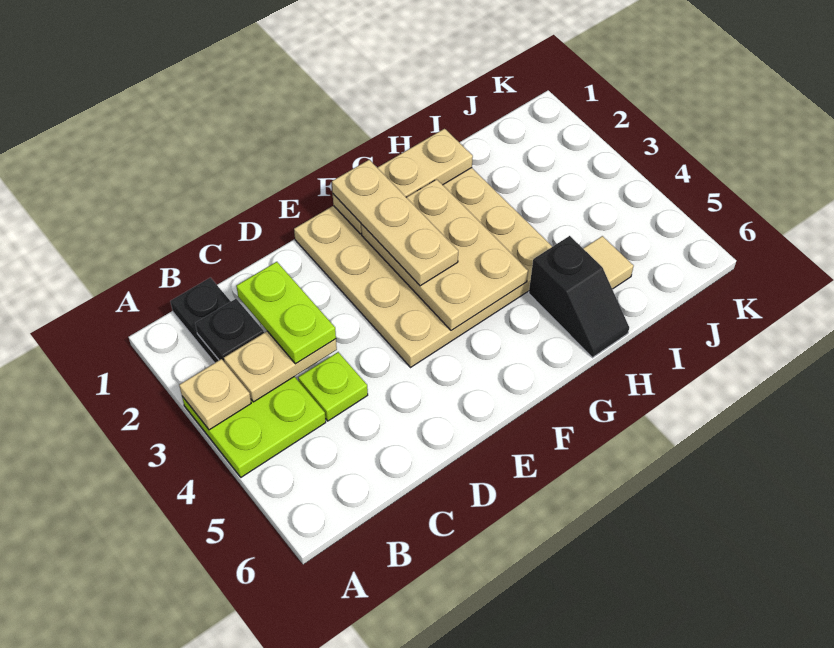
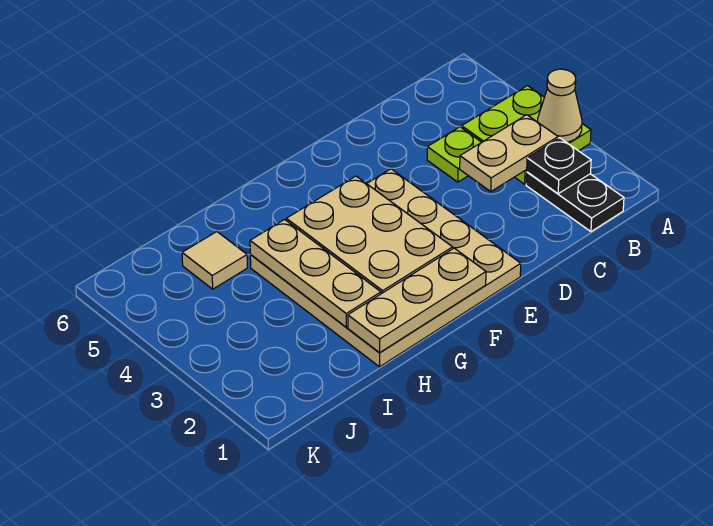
tan 1x1 plate [179,359,251,430] -> tan 1x1 cone [538,69,582,142]
lime 1x2 plate [236,262,336,364] -> none
tan 1x3 plate [332,160,458,286] -> tan 1x3 plate moved to [250,220,381,327]
black 1x2 slope [529,236,629,358] -> none

